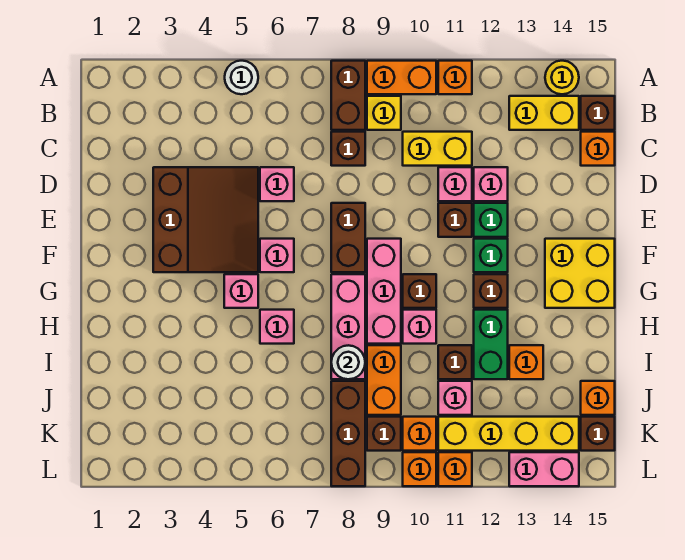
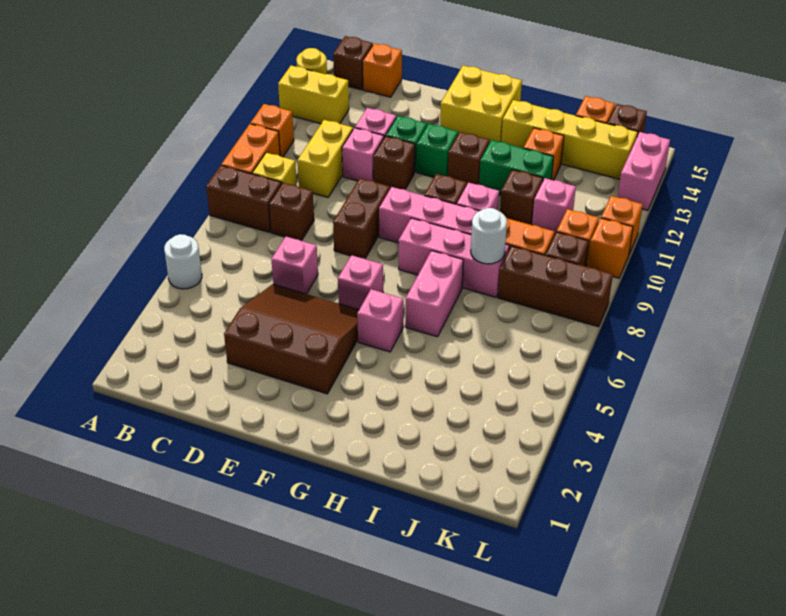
yellow 1x2 brick [509,96,579,130] -> yellow 1x2 brick turned to [278,66,349,124]
brown 1x2 brick [331,203,365,272] -> brown 1x2 brick turned to [333,178,390,259]
pink 1x1 brick [260,310,294,344] -> pink 1x2 brick [405,251,463,337]
yellow 1x4 brick [438,417,579,451] -> yellow 1x4 brick turned to [501,100,638,179]

